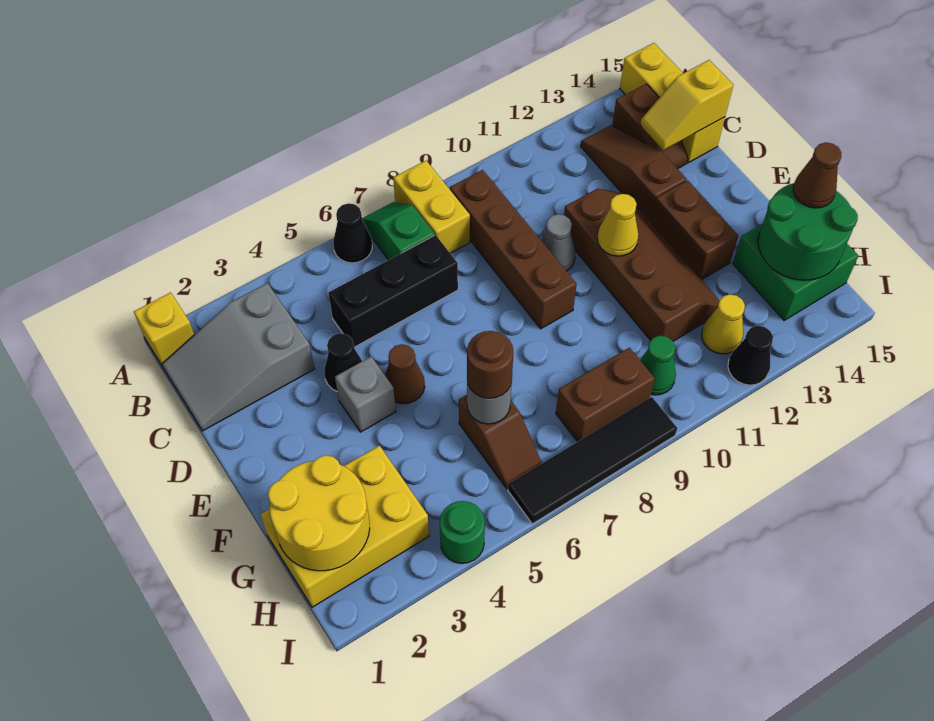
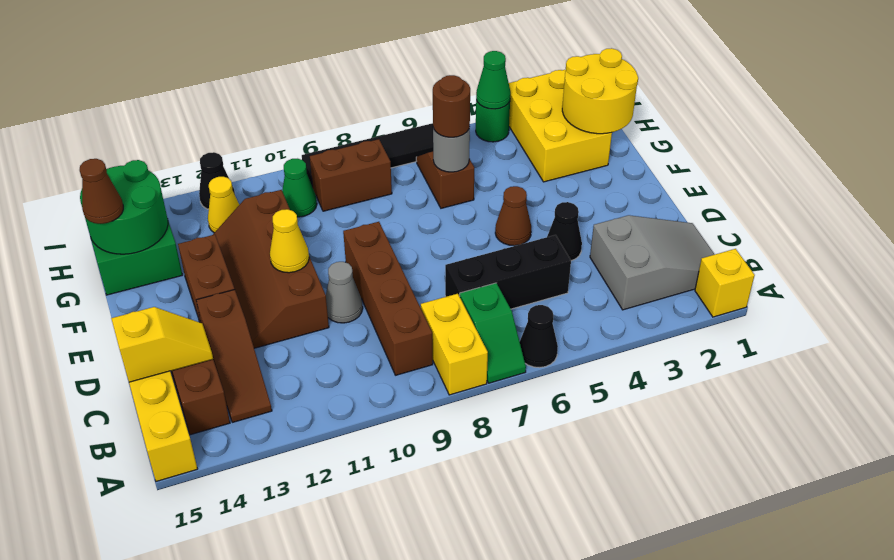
grey 1x1 brick [335,357,396,432] -> none
yellow 2x3 brick [260,446,429,607] -> yellow 2x3 brick turned to [509,70,612,182]
none -> green 1x1 cone [476,51,511,109]

